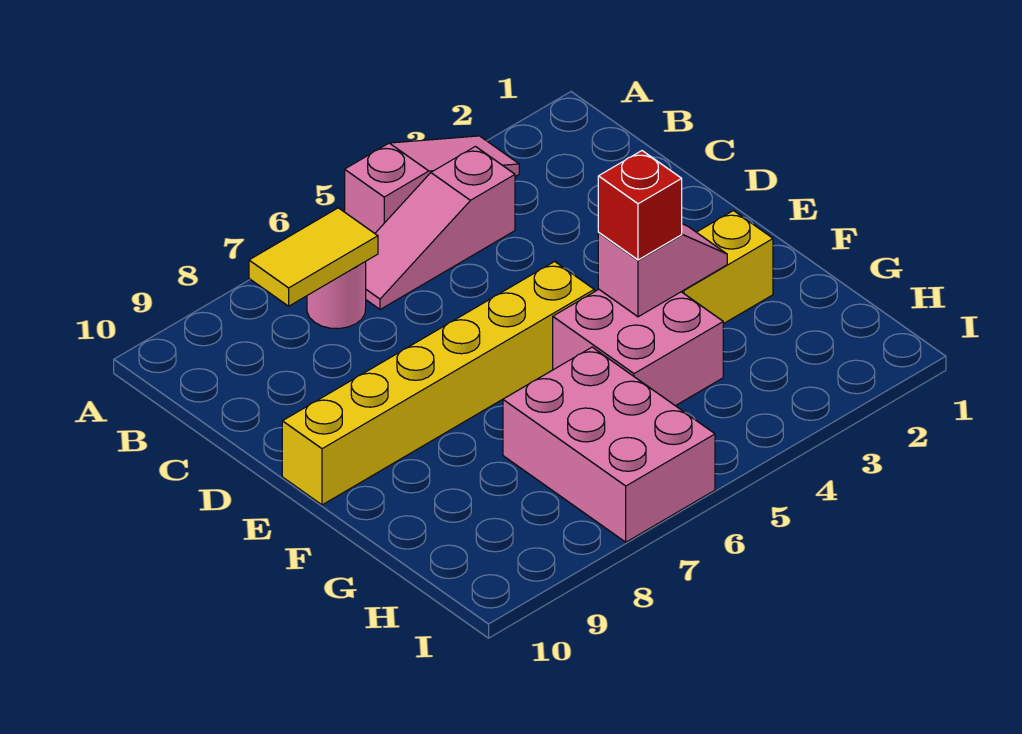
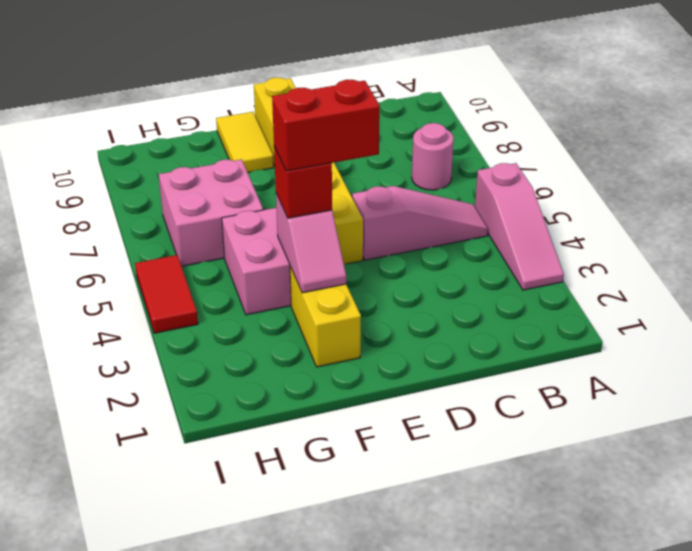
pink 1x3 slope [366,146,515,309] -> pink 1x3 slope turned to [352,186,488,260]
yellow 1x2 tile [249,208,378,306] -> yellow 1x2 tile moved to [216,112,274,173]
none -> red 1x2 brick [272,80,380,171]
pink 2x3 brick [503,347,715,542] -> pink 2x2 brick [159,159,263,266]
none -> red 1x2 tile [135,255,198,333]

